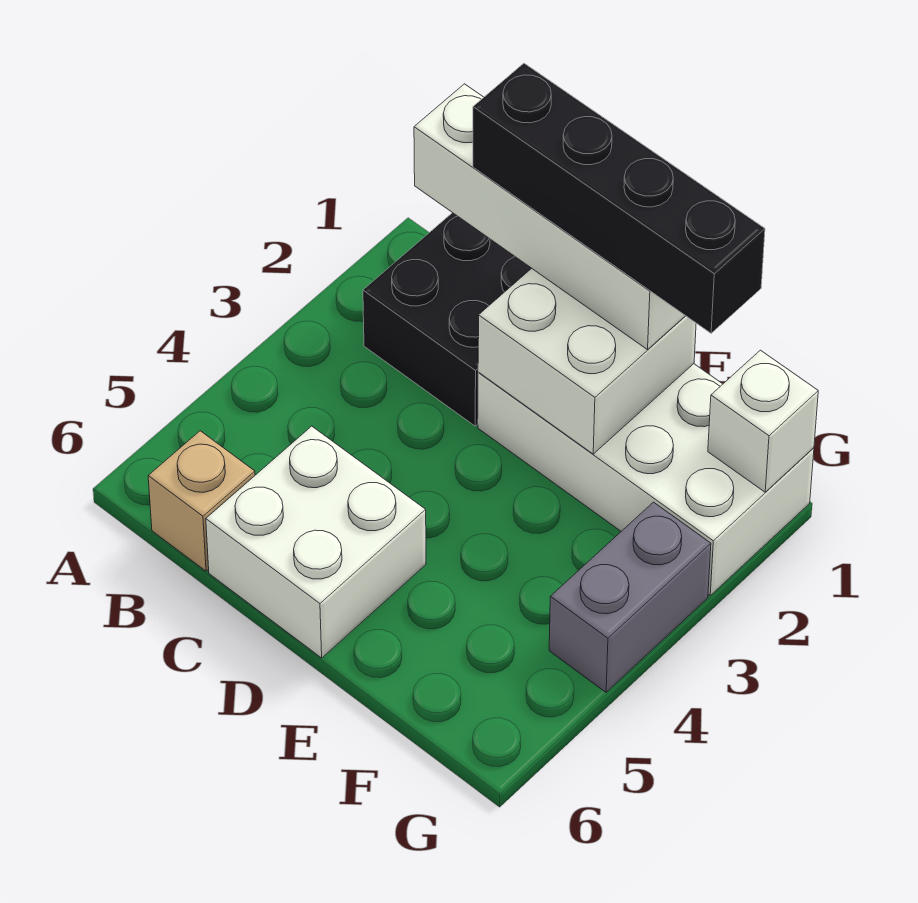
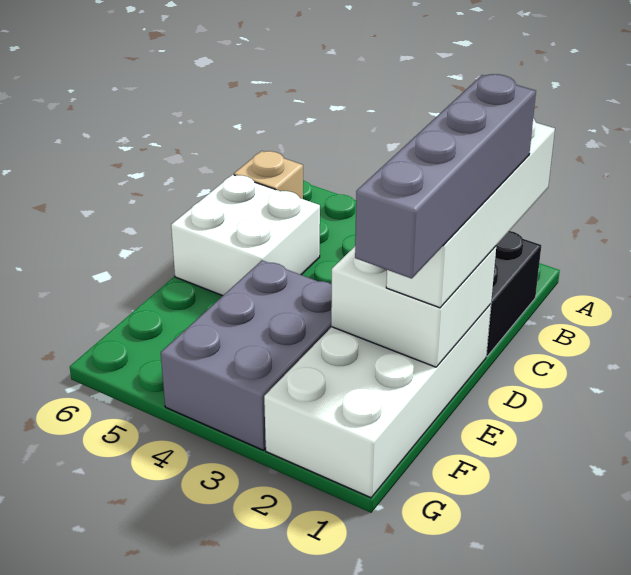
black 1x4 brick [473,63,765,333] -> grey 1x4 brick [355,74,536,279]
white 1x1 brick [708,350,818,492] -> none
grey 1x2 brick [549,502,711,692] -> grey 2x3 brick [161,260,332,450]

